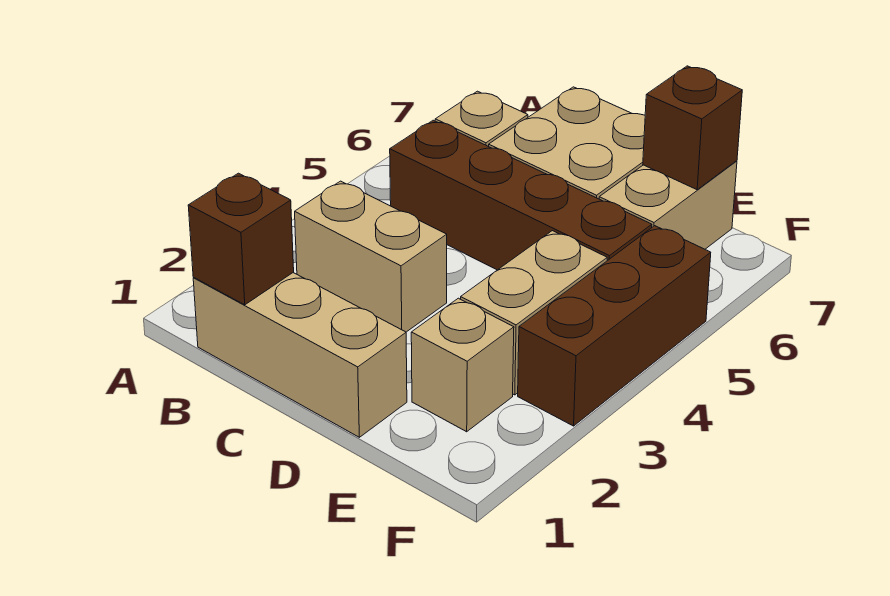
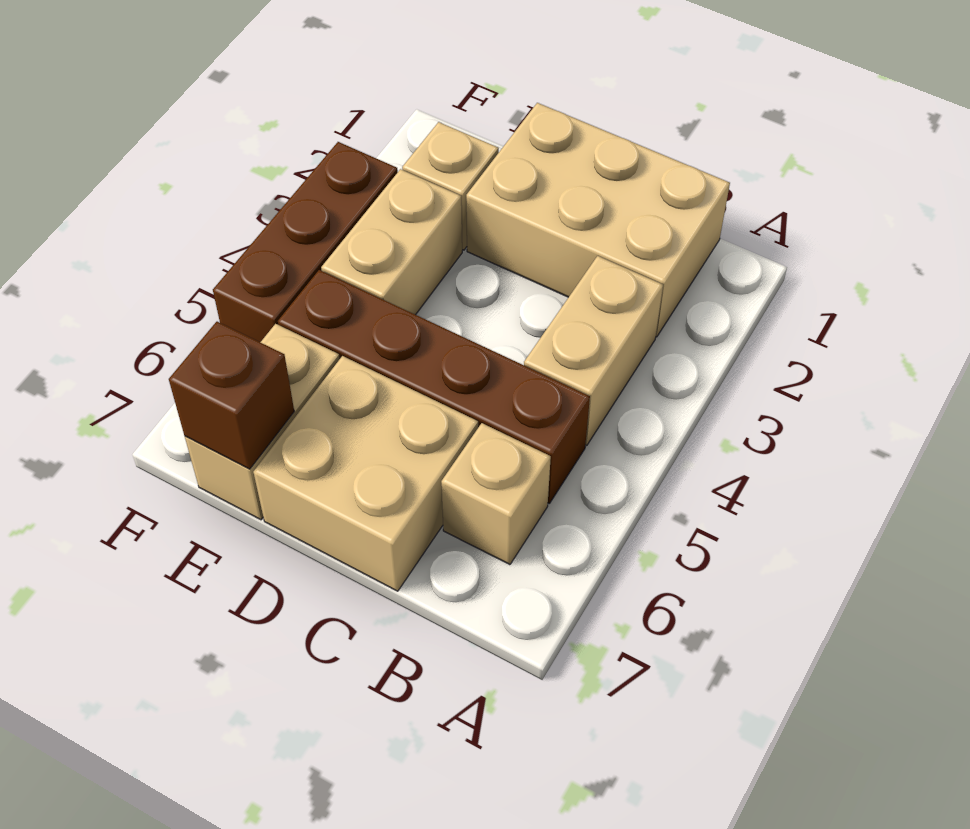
tan 1x3 brick [193,273,407,437] -> tan 2x3 brick [466,103,730,337]
brown 1x1 brick [188,173,294,305] -> none
tan 1x2 brick [295,181,447,332] -> tan 1x2 brick turned to [524,256,663,446]

